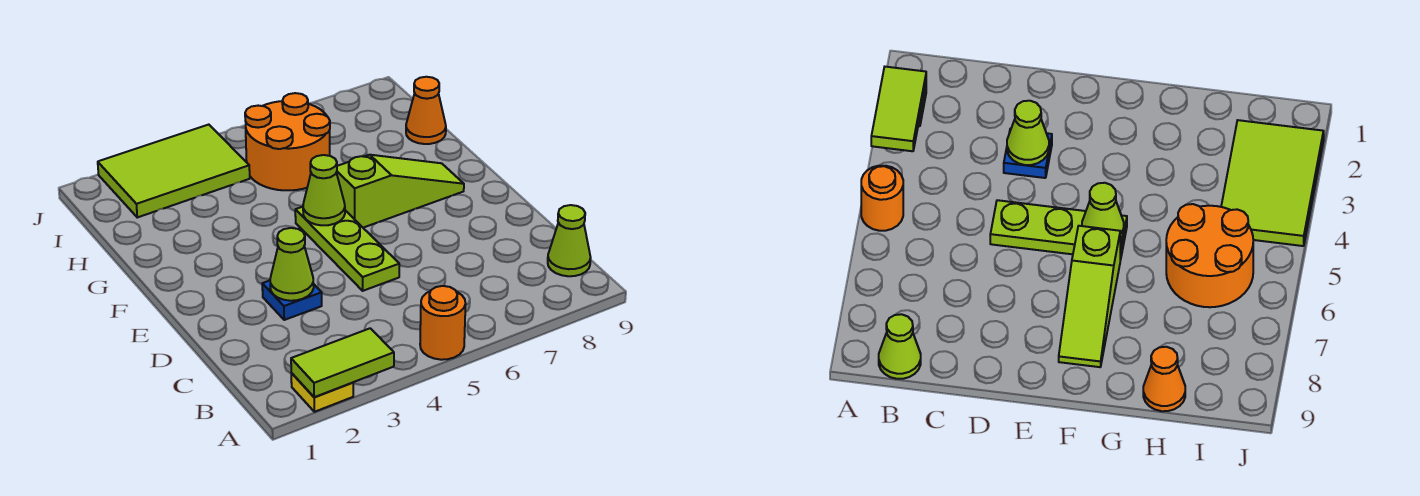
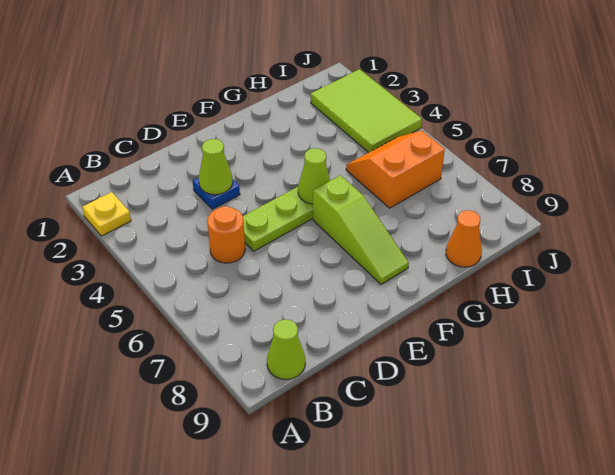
lime 1x2 tile [291,328,394,397] -> none
orange 1x1 round brick [420,286,466,360] -> orange 1x1 round brick moved to [207,206,245,263]
orange 2x2 round brick [245,93,330,190] -> orange 2x2 slope [346,130,445,208]

